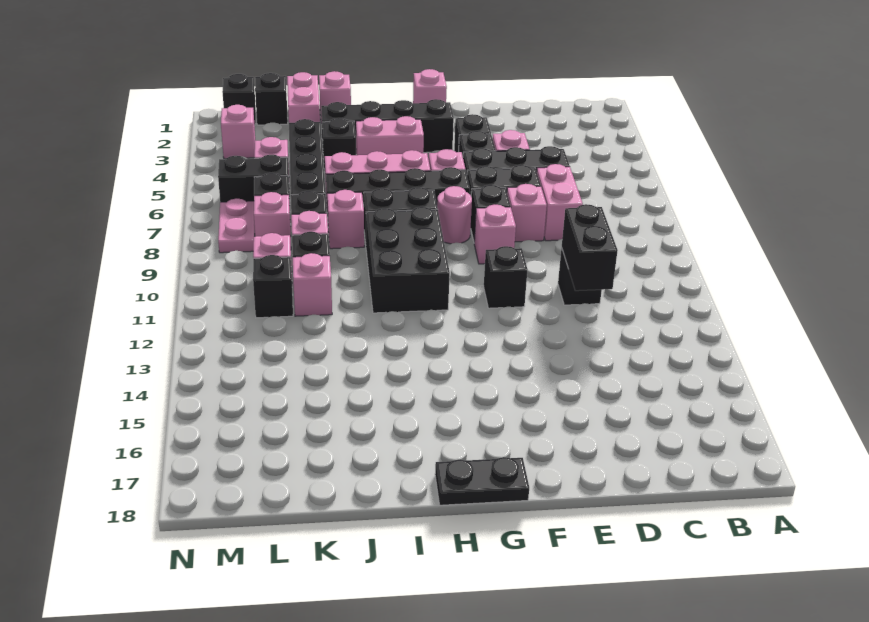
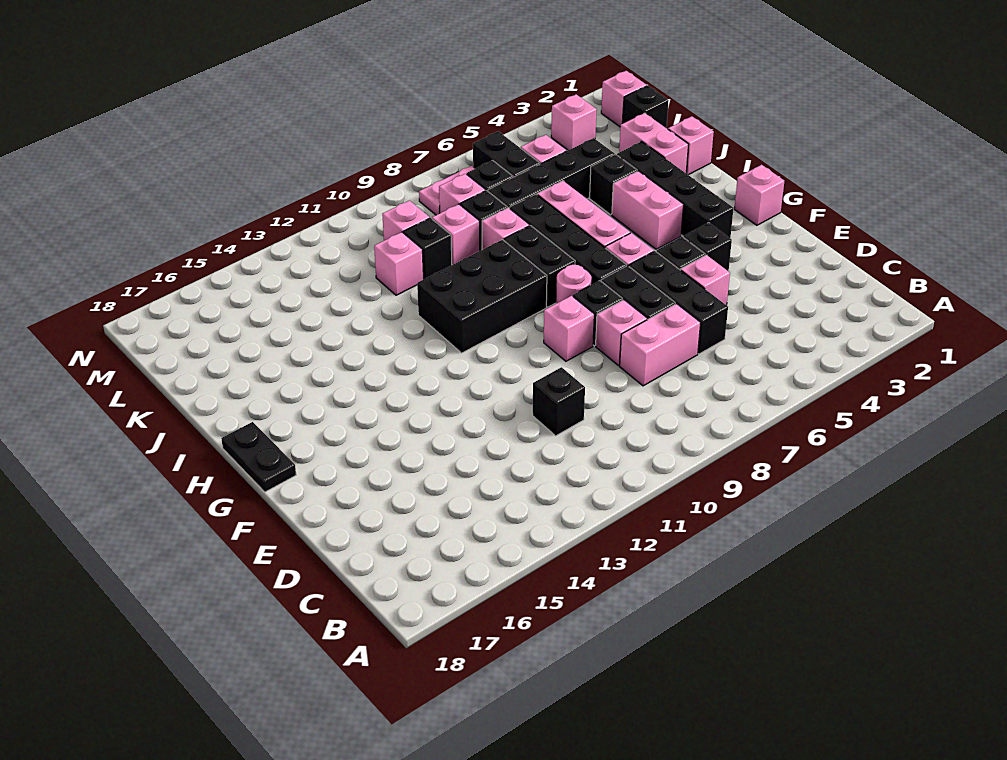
black 1x2 brick [562,204,618,291] -> none
black 1x1 brick [484,246,527,308] -> none
pink 1x2 brick [287,72,320,123] -> pink 1x2 brick turned to [619,113,689,173]
black 1x1 brick [253,255,293,318] -> none
black 1x1 brick [222,74,256,125] -> pink 1x1 brick [601,71,647,127]

